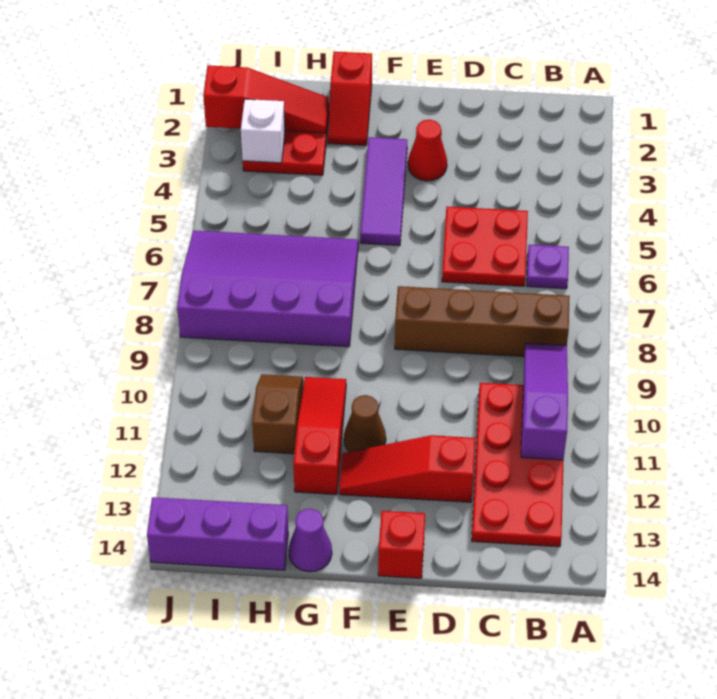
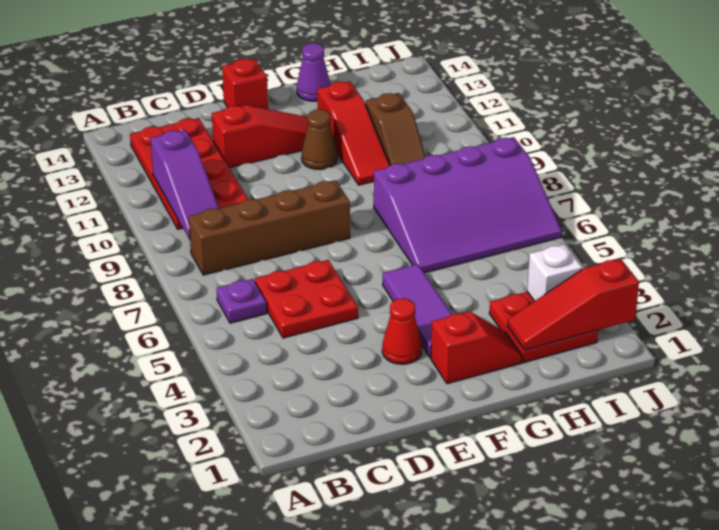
red 1x2 slope [328,52,372,146] -> red 1x2 slope turned to [431,311,522,384]
purple 1x3 brick [147,497,288,570] -> none

